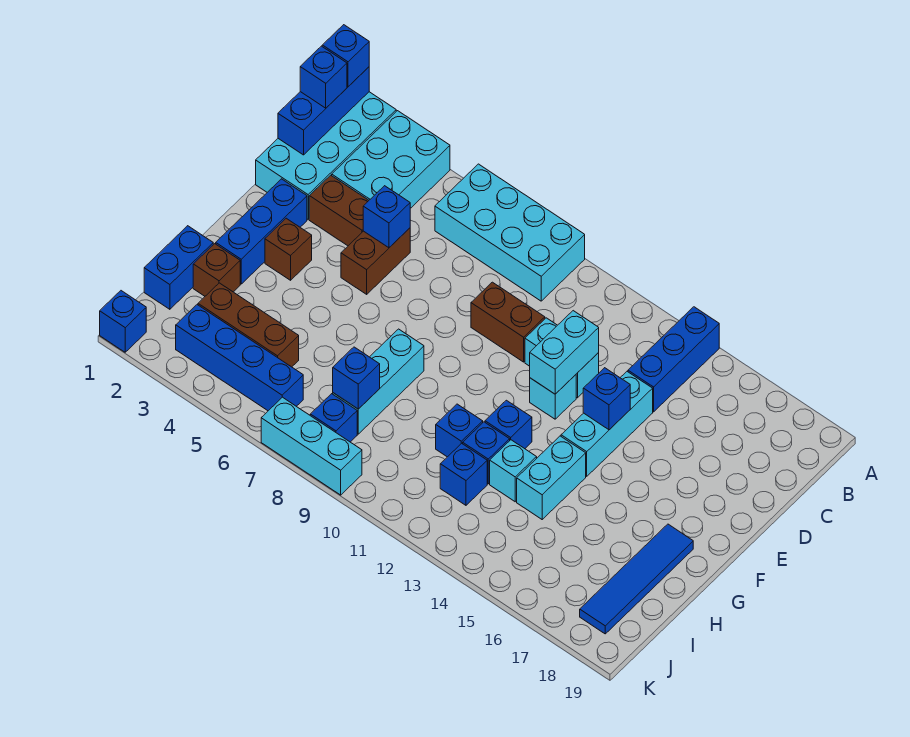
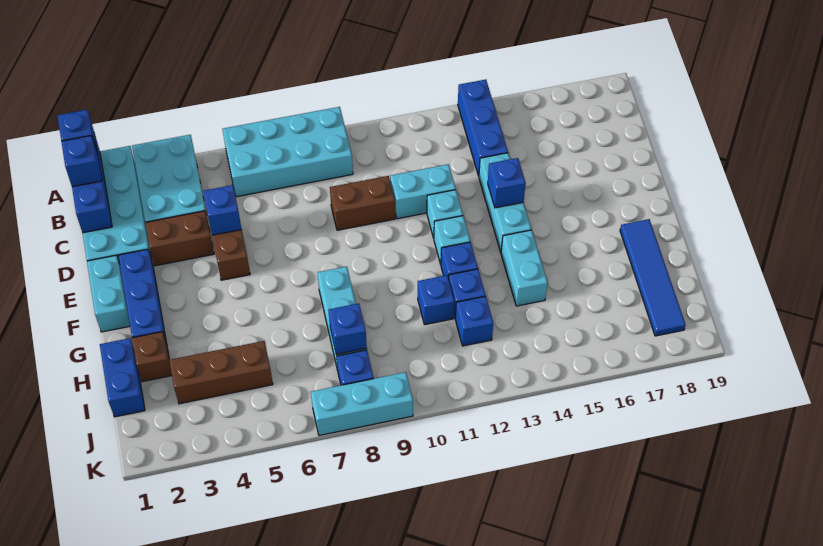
cyan 1x2 brick [530,311,599,394] -> cyan 1x2 brick moved to [87,255,130,332]
brown 1x1 brick [265,218,312,280] -> none
cyan 1x1 brick [490,440,537,502] -> cyan 1x1 brick moved to [434,216,470,264]
blue 1x4 brick [176,305,303,411] -> none
blue 1x1 brick [100,291,146,352] -> none

